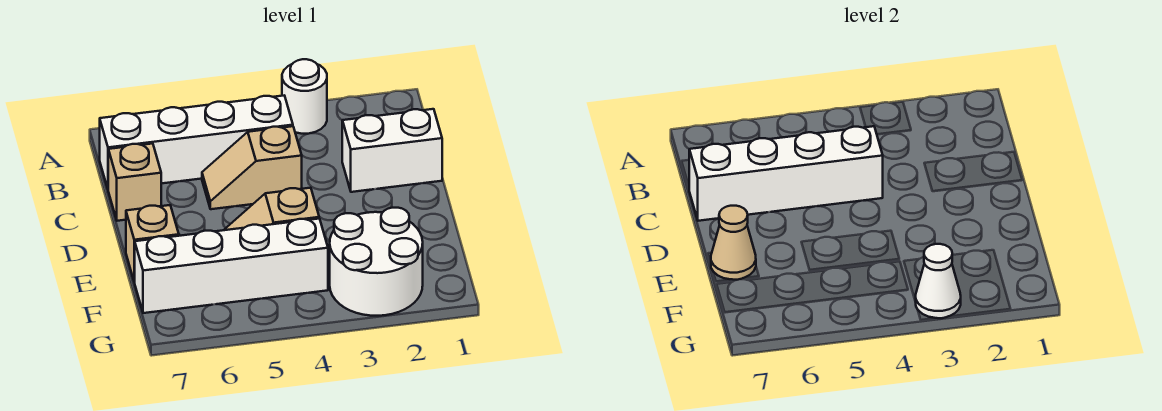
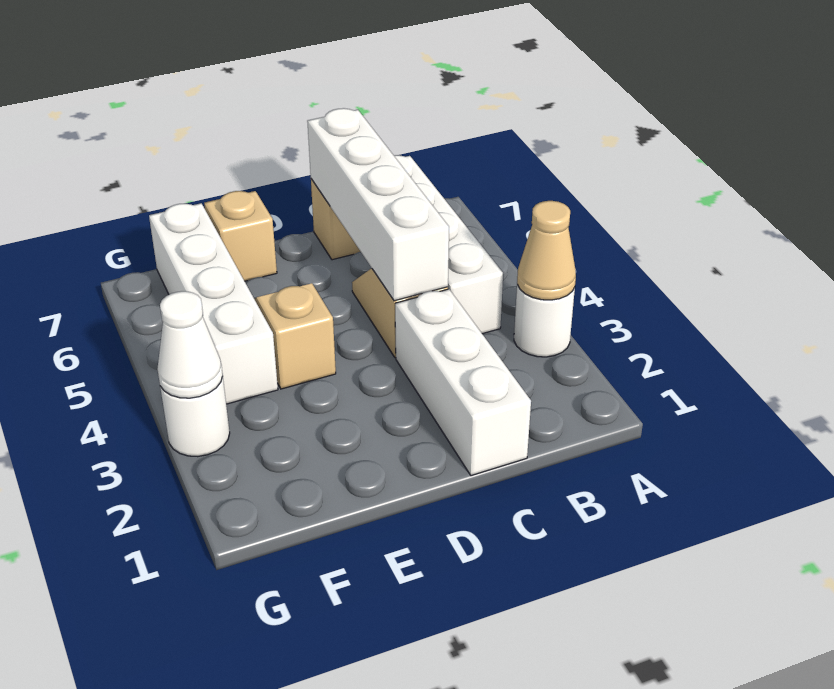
white 1x2 brick [342,109,442,192] -> white 1x3 brick [395,289,531,476]
tan 1x1 cone [711,206,756,280] -> tan 1x1 cone moved to [517,201,576,300]
white 2x2 round brick [330,208,423,316] -> white 1x1 round brick [160,377,230,457]

